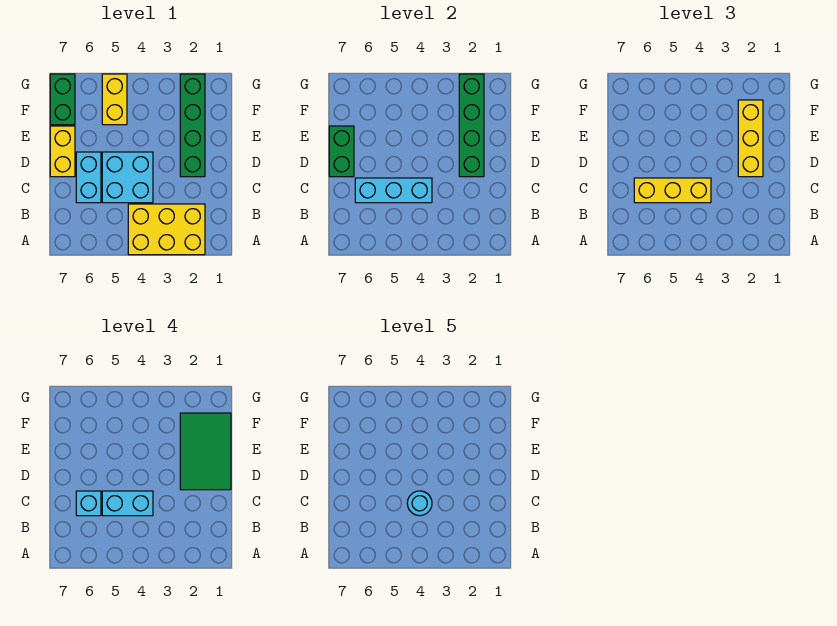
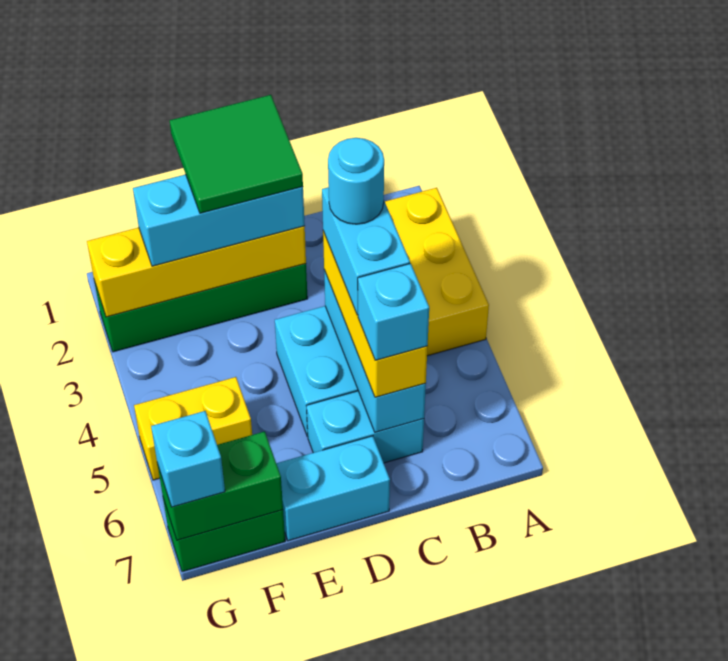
green 2x3 tile [180,413,231,490] -> green 2x2 tile [170,95,303,213]
green 1x4 brick [459,74,484,177] -> yellow 1x4 brick [87,226,306,317]
yellow 1x3 brick [738,100,763,177] -> cyan 1x3 brick [133,174,305,266]
yellow 1x2 brick [50,126,75,177] -> cyan 1x2 brick [276,436,390,541]
green 1x2 brick [329,126,354,177] -> green 1x2 brick moved to [157,431,283,540]
none -> cyan 1x1 brick [151,411,225,507]

